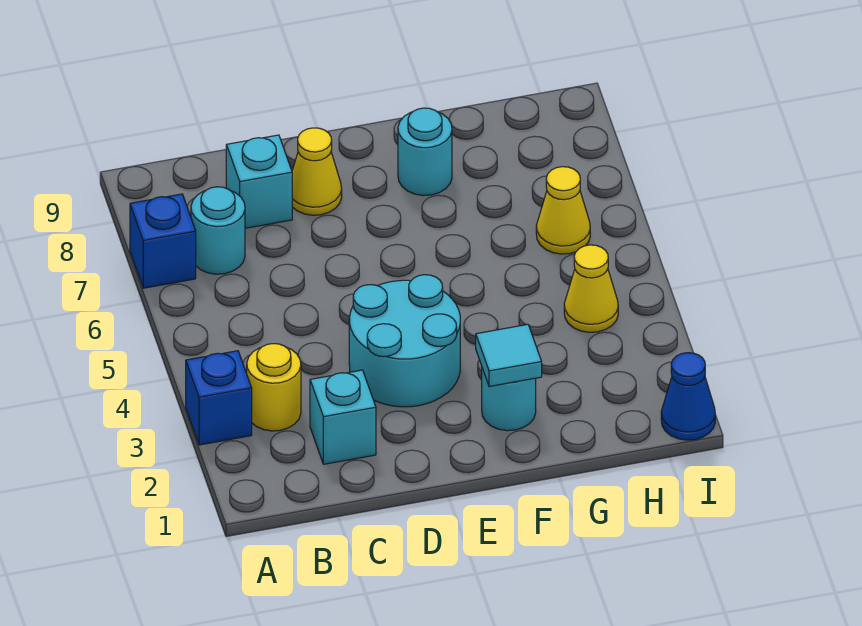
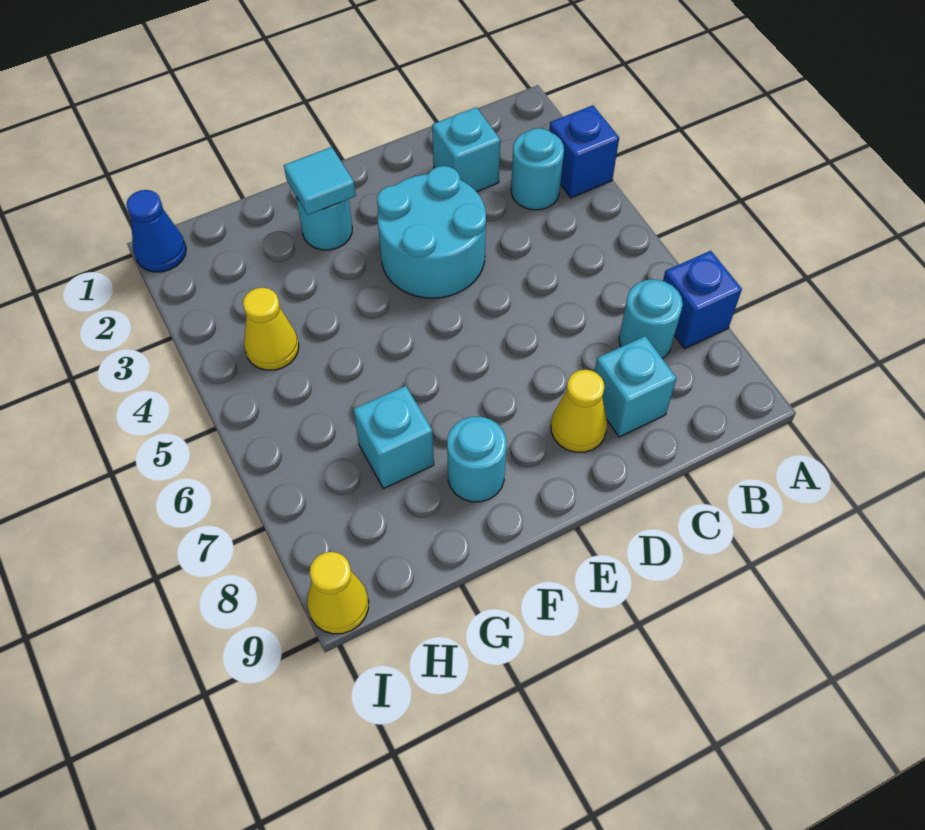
yellow 1x1 round brick [247,344,301,431] -> cyan 1x1 round brick [511,128,564,210]
none -> cyan 1x1 brick [353,386,434,489]
yellow 1x1 cone [536,167,590,254] -> yellow 1x1 cone moved to [307,552,369,634]

